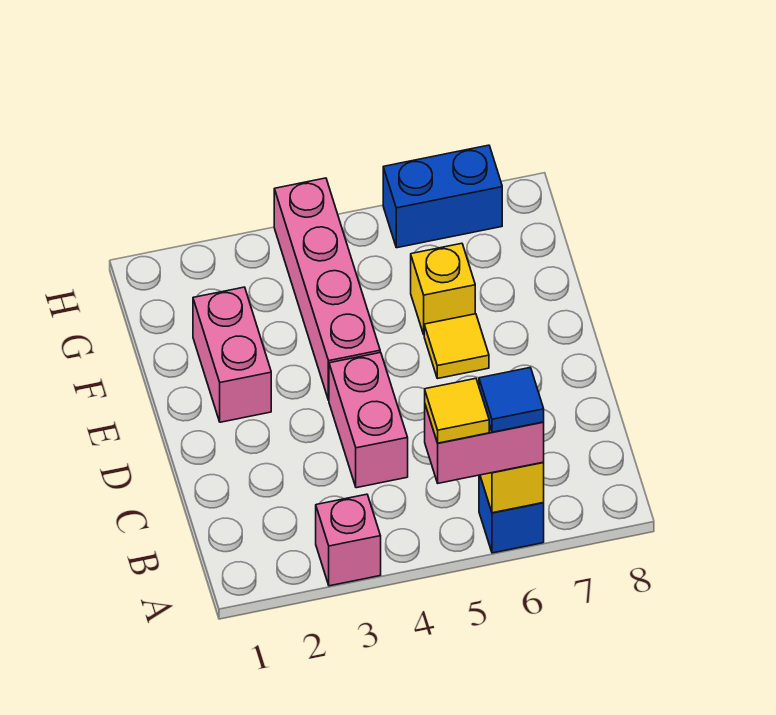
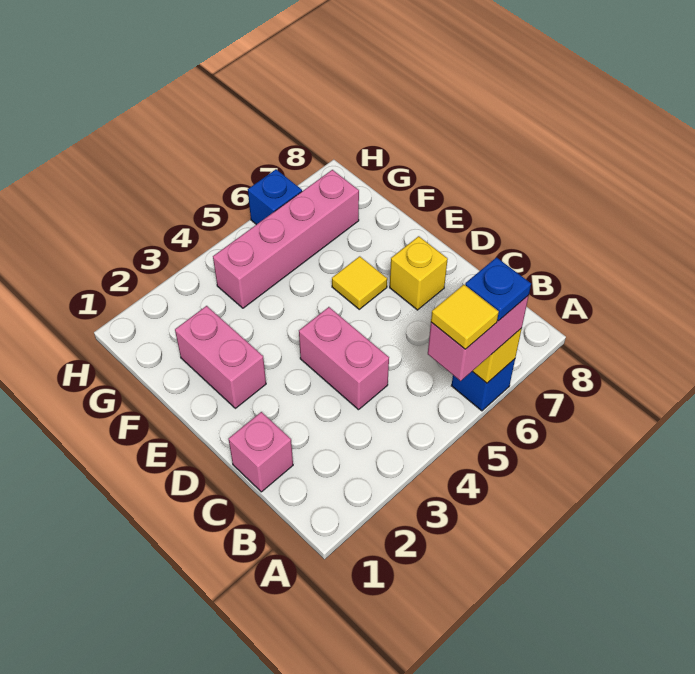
pink 1x1 brick [316,494,381,586] -> pink 1x1 brick moved to [228,412,293,492]
blue 1x1 tile [479,368,544,432] -> blue 1x1 plate [465,258,531,321]
pink 1x4 brick [274,178,380,400] -> pink 1x4 brick turned to [213,170,359,308]
yellow 1x1 brick [411,243,475,334] -> yellow 1x1 brick moved to [390,236,448,310]
blue 1x2 brick [383,145,502,248] -> blue 1x1 brick [248,169,302,225]

